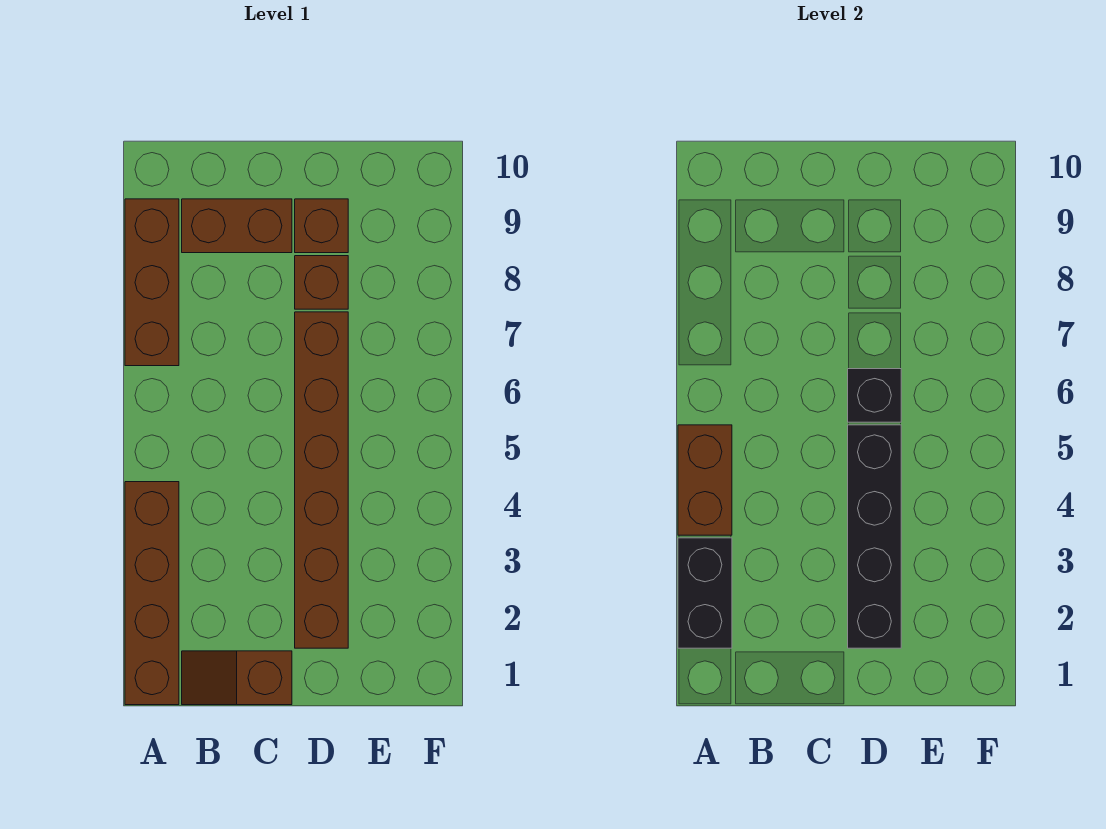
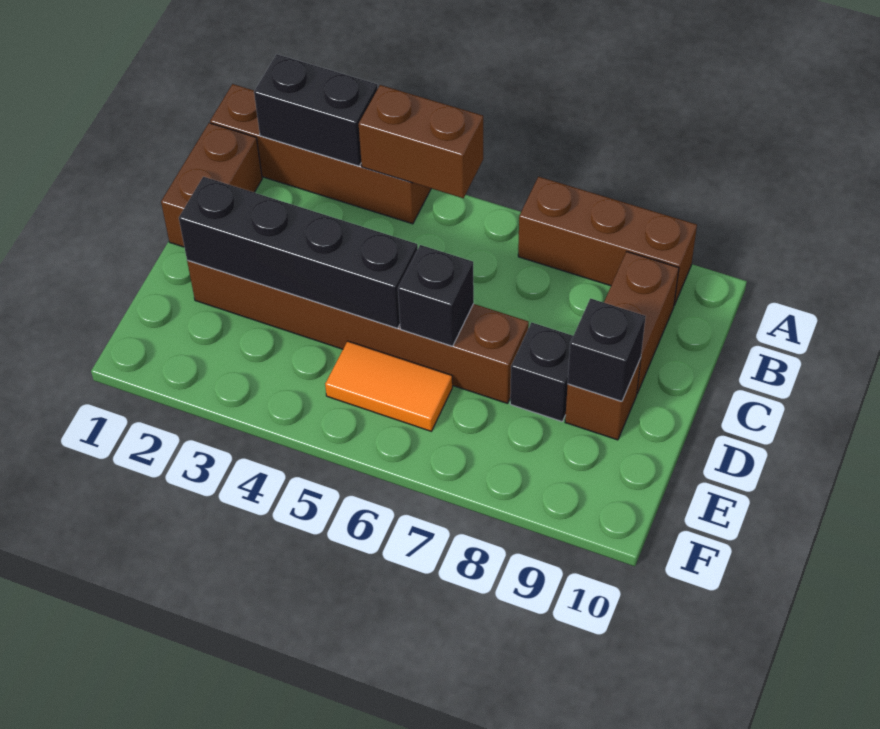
brown 1x2 slope [182,651,292,705] -> brown 1x2 brick [161,123,262,247]
brown 1x1 brick [295,256,348,309] -> black 1x1 brick [510,322,573,421]
none -> black 1x1 brick [568,299,646,401]
none -> orange 1x2 tile [325,341,452,431]

